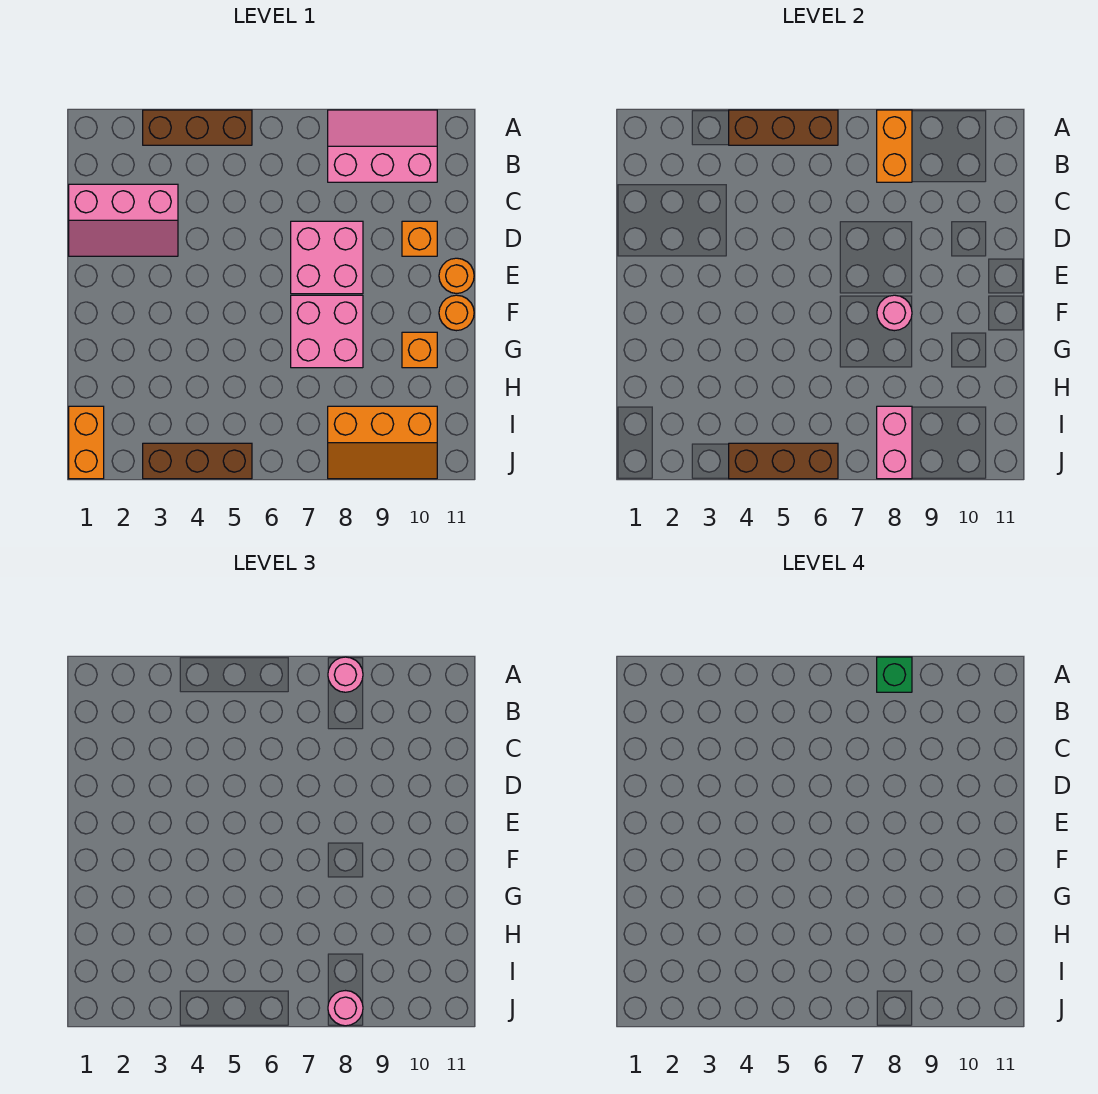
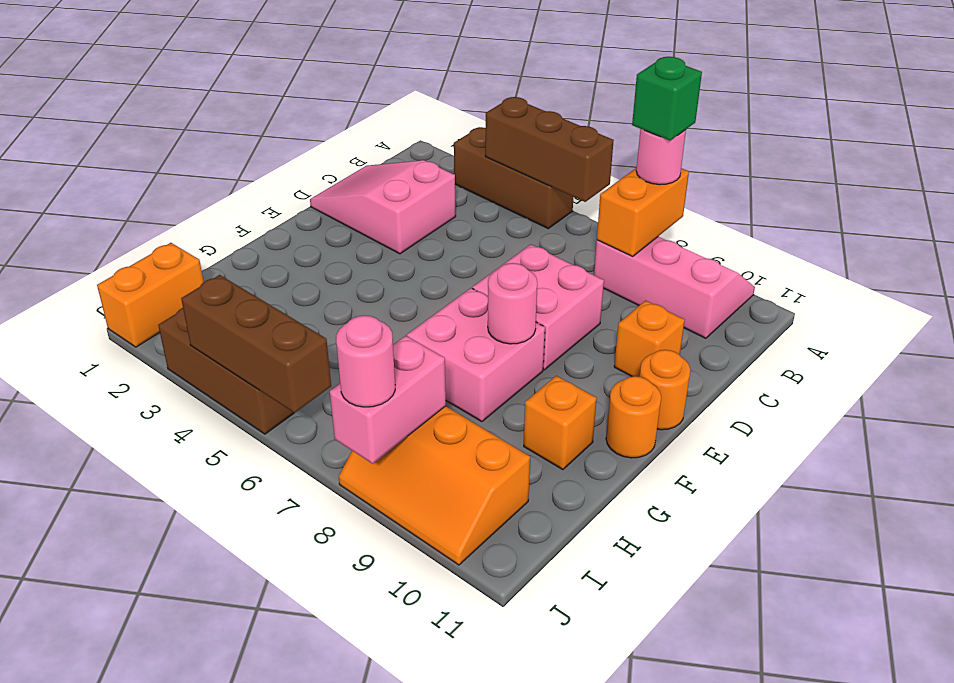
pink 2x3 slope [69,184,178,256] -> pink 2x3 slope turned to [310,160,456,254]

